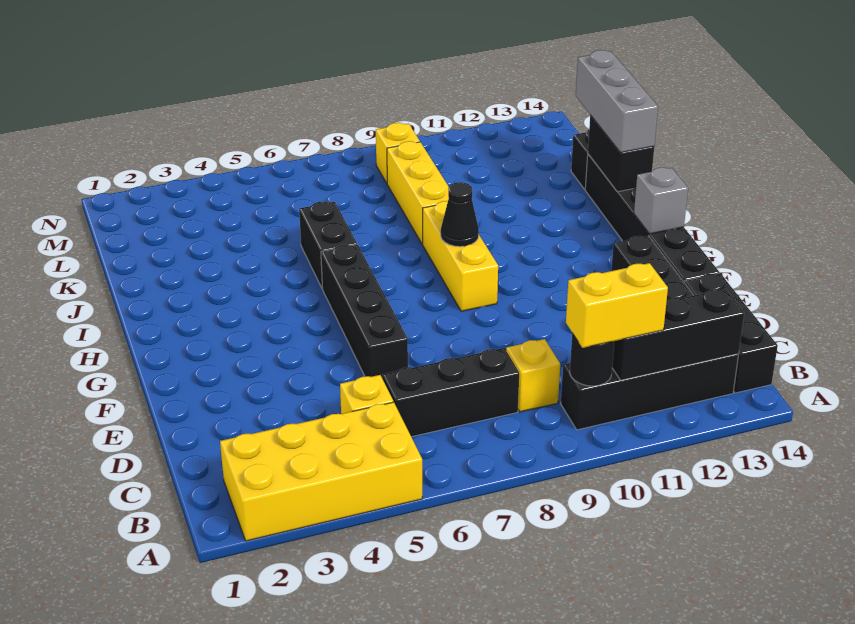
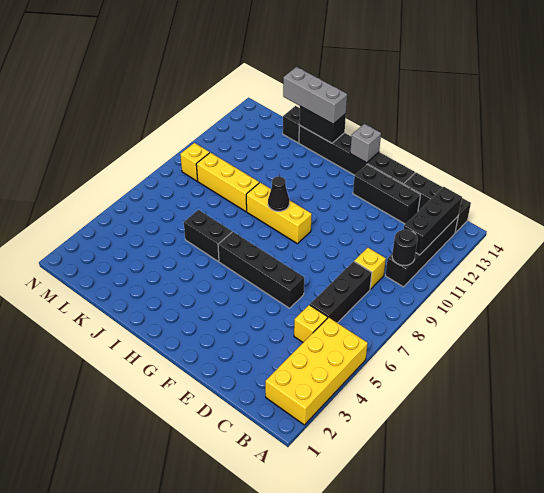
yellow 1x2 brick [566,263,668,348] -> none

